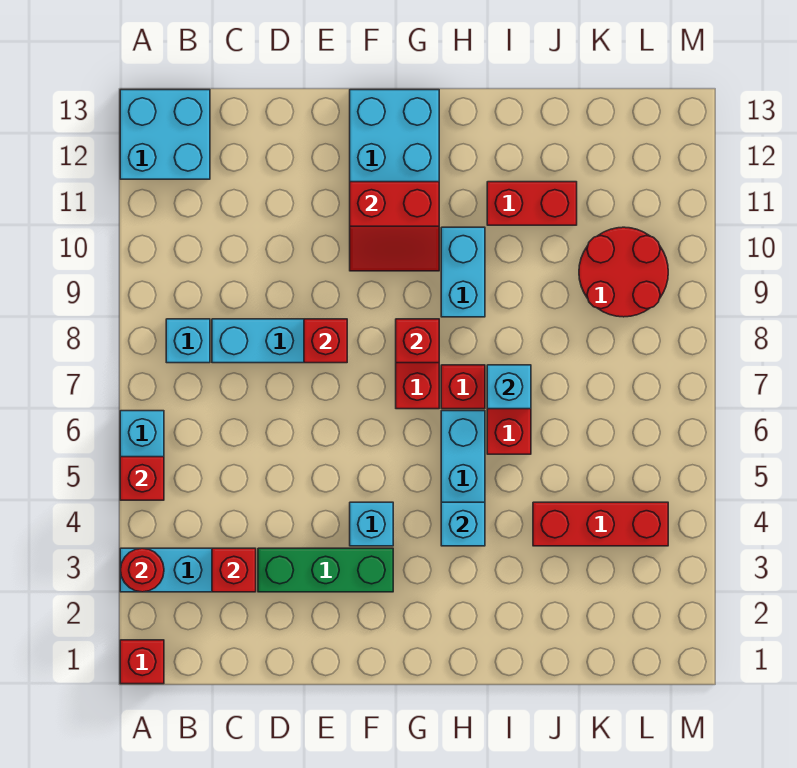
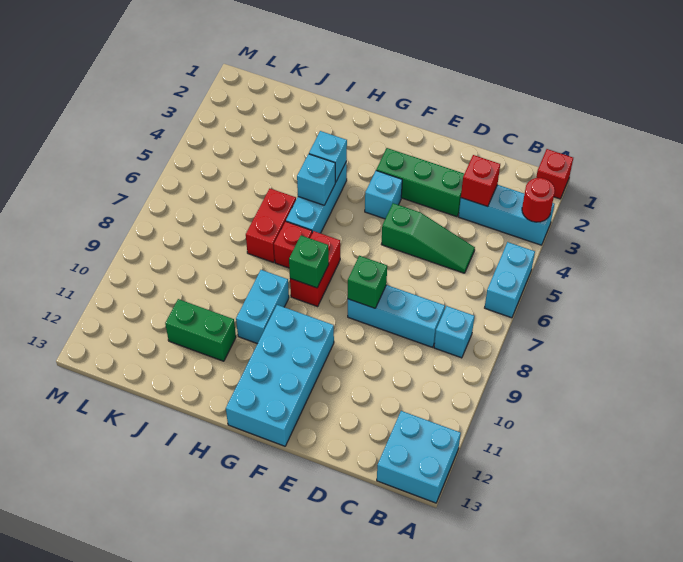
red 1x1 brick [120,457,164,500] -> none
none -> green 1x3 slope [381,203,475,273]
red 1x1 brick [304,319,347,363] -> green 1x1 brick [348,256,387,308]
red 2x2 slope [350,182,439,271] -> none
red 1x1 brick [396,319,439,363] -> green 1x1 brick [289,235,329,288]
cyan 1x1 brick [487,365,531,409] -> cyan 1x1 brick moved to [297,154,335,205]
red 1x2 brick [487,182,577,225] -> green 1x2 brick [165,299,236,361]
red 1x3 brick [533,502,668,546] -> none
red 2x2 round brick [579,227,668,317] -> none

